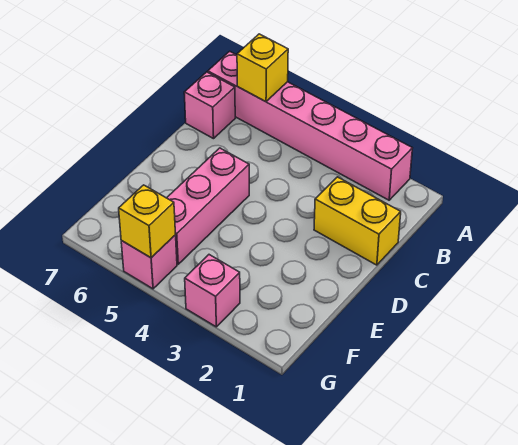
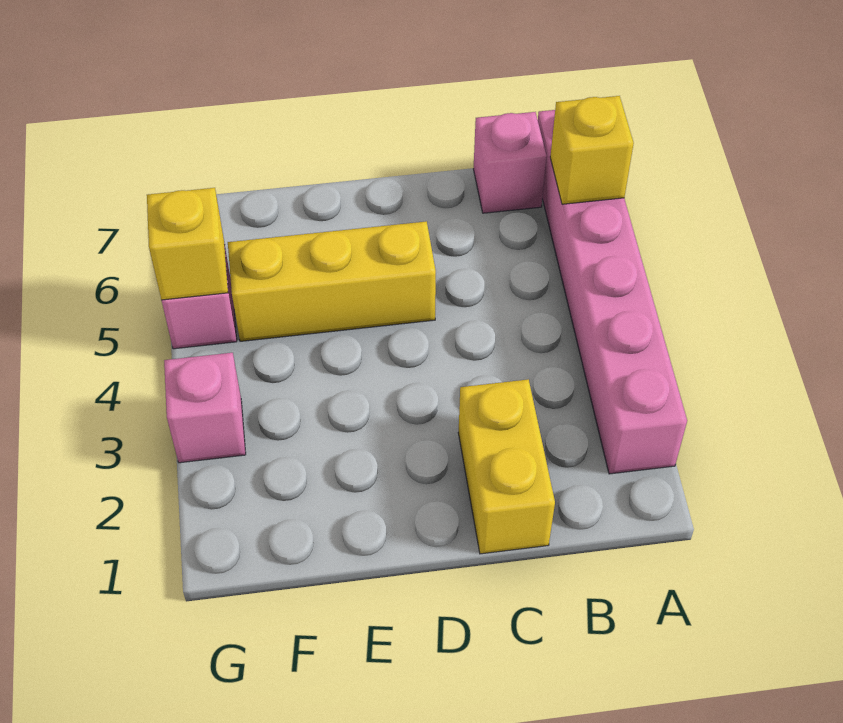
pink 1x3 brick [167,148,249,264] -> yellow 1x3 brick [228,221,436,341]

